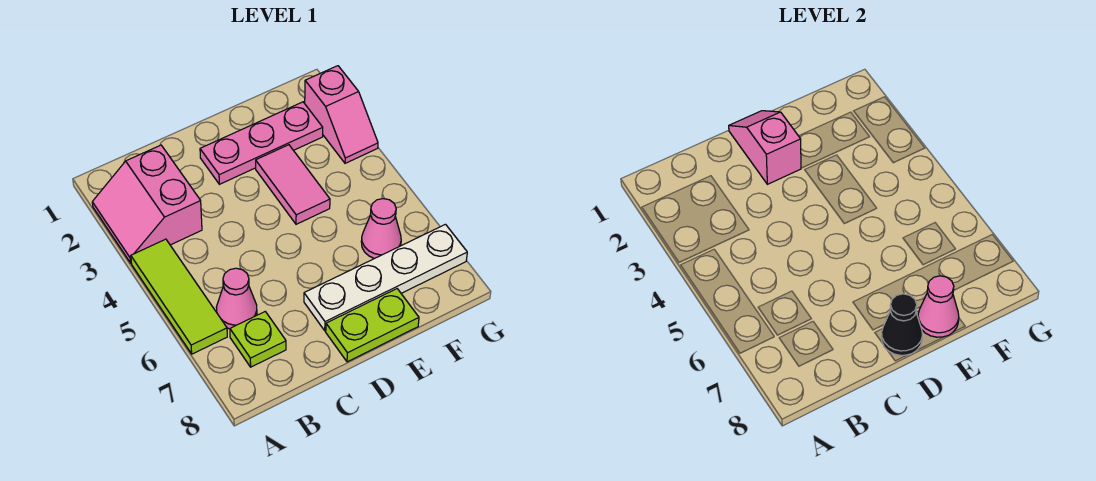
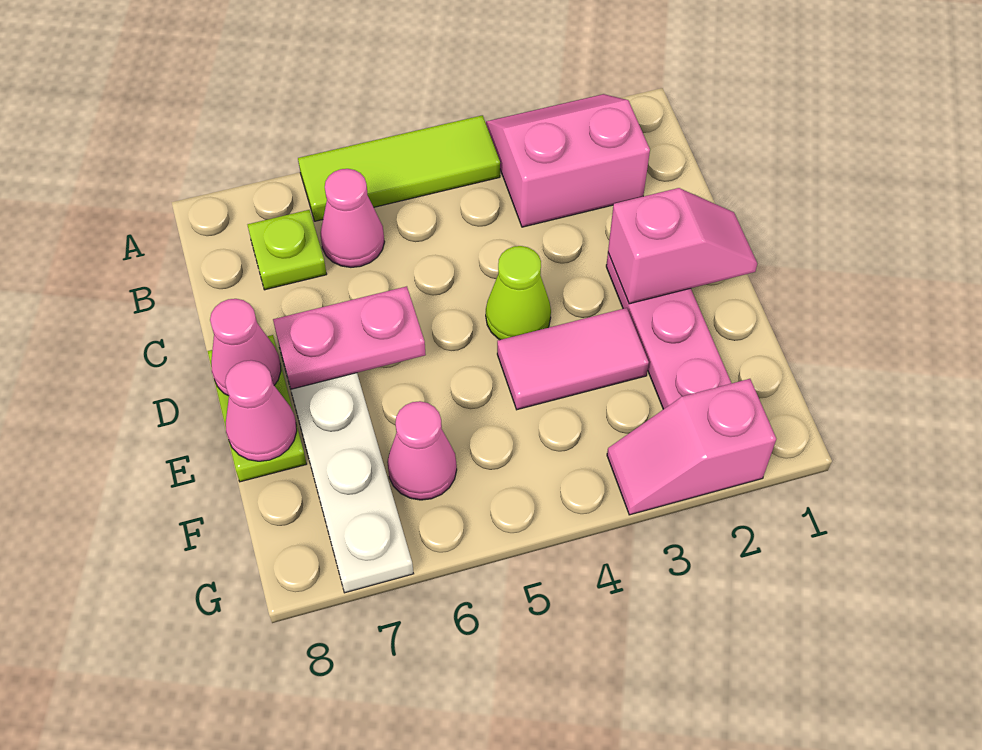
none -> lime 1x1 cone [486,246,551,340]
none -> pink 1x2 plate [273,286,426,389]
black 1x1 cone [881,294,922,355] -> pink 1x1 cone [210,299,281,396]

